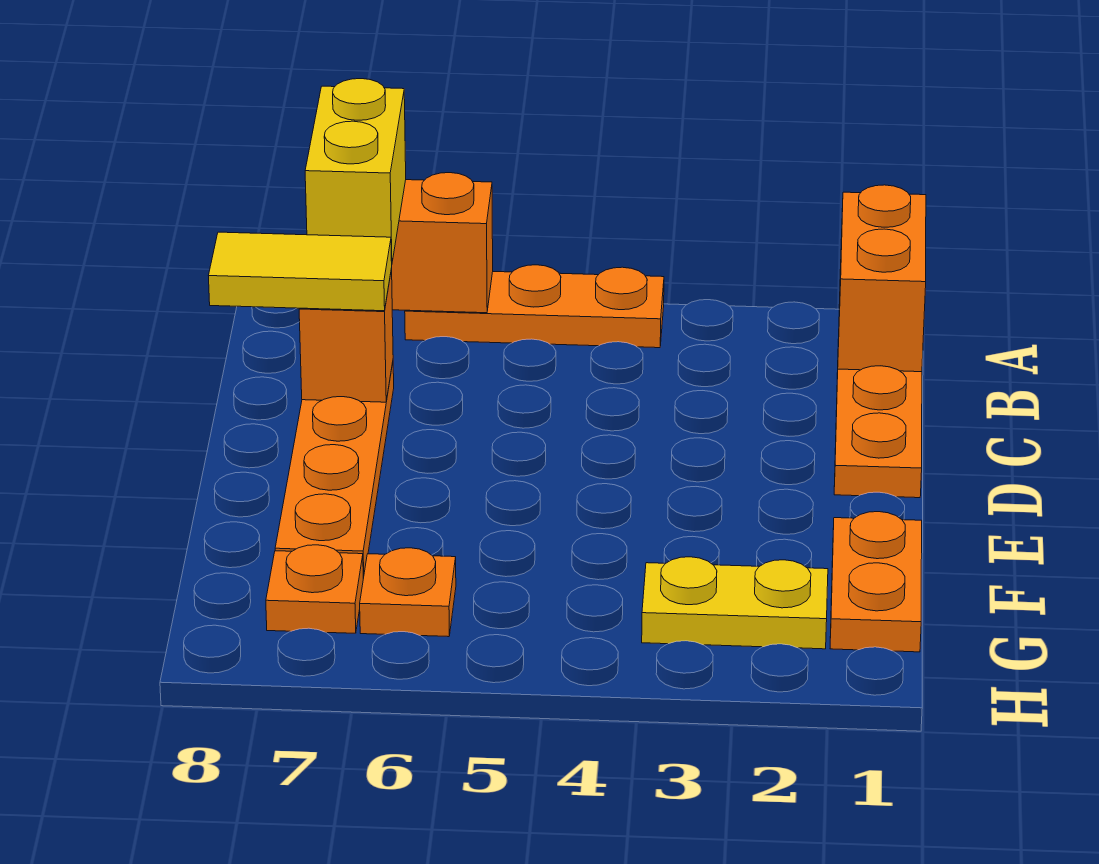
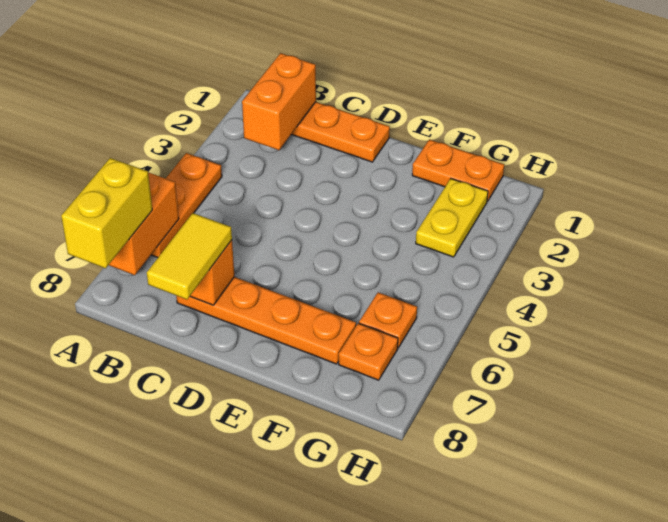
orange 1x2 brick [838,185,926,372] -> orange 1x2 brick turned to [242,53,316,150]
yellow 1x2 brick [305,79,406,261] -> yellow 1x2 brick turned to [61,158,152,268]

